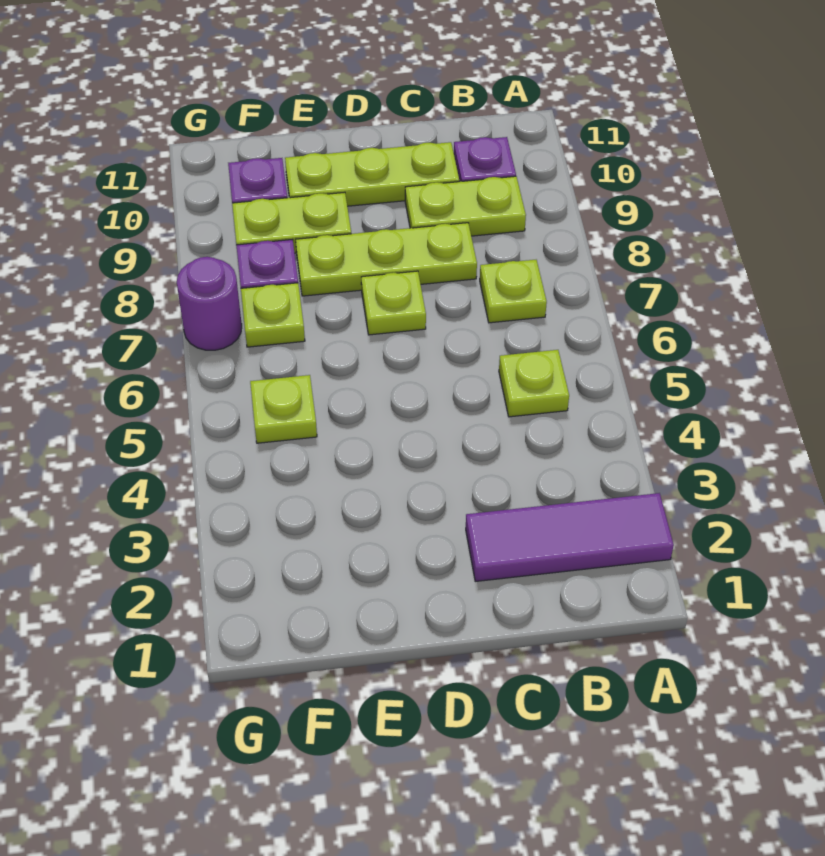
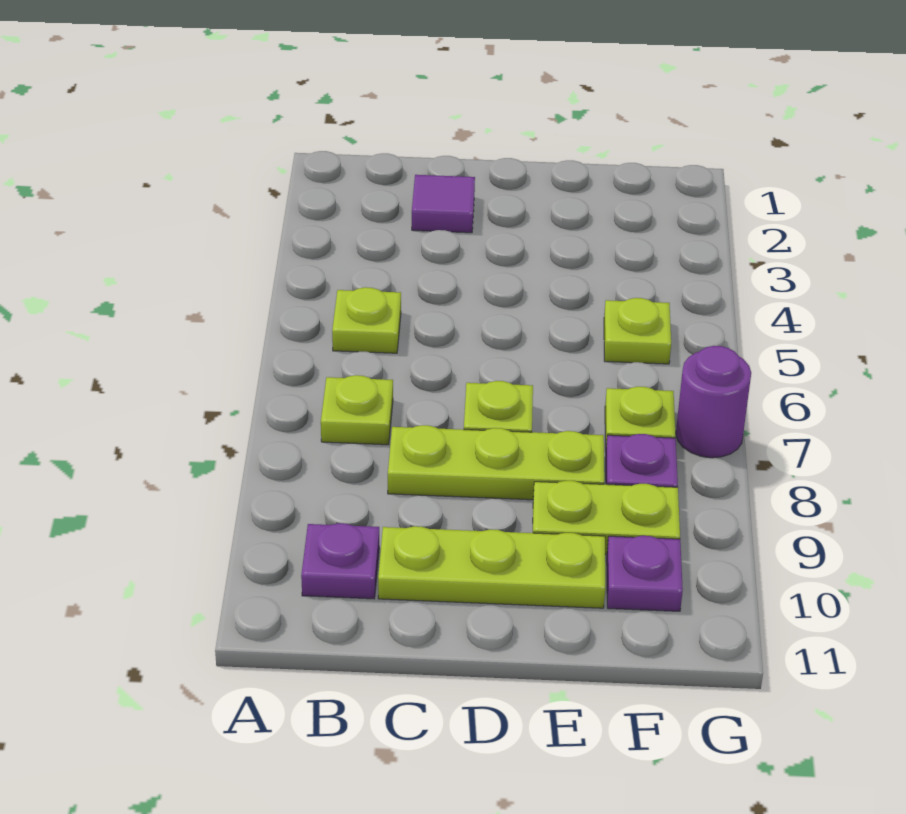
purple 1x3 tile [466,493,674,581] -> purple 1x1 tile [412,175,475,233]
lime 1x2 plate [405,176,526,236] -> none

